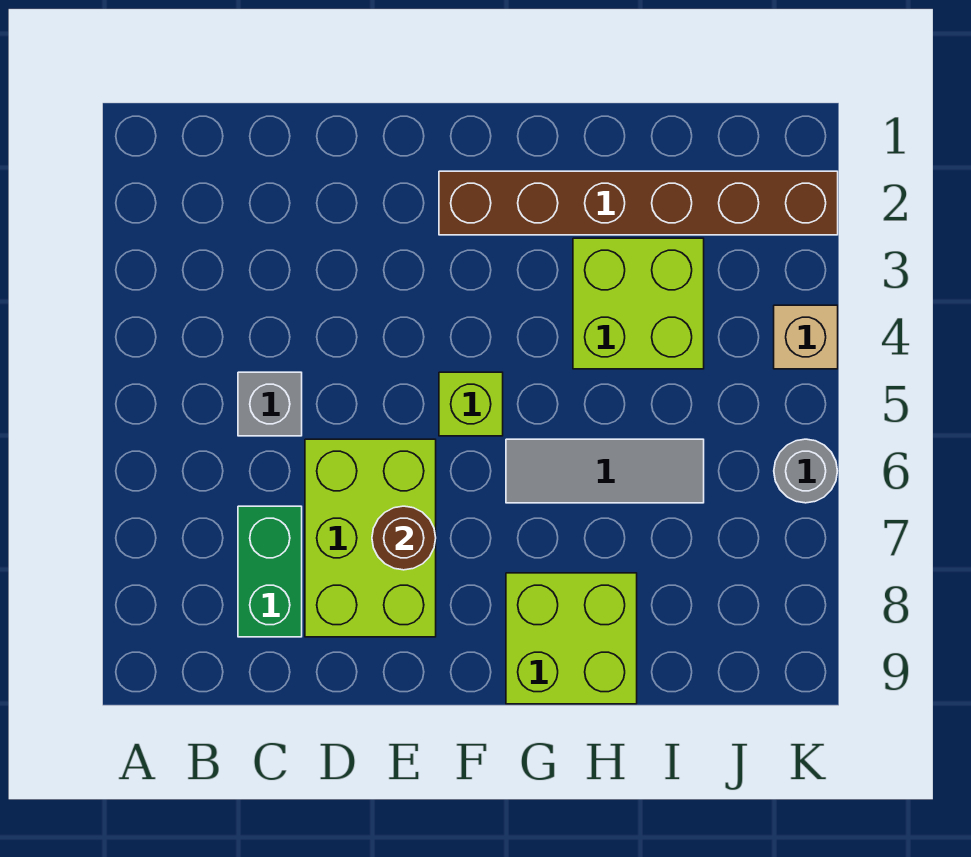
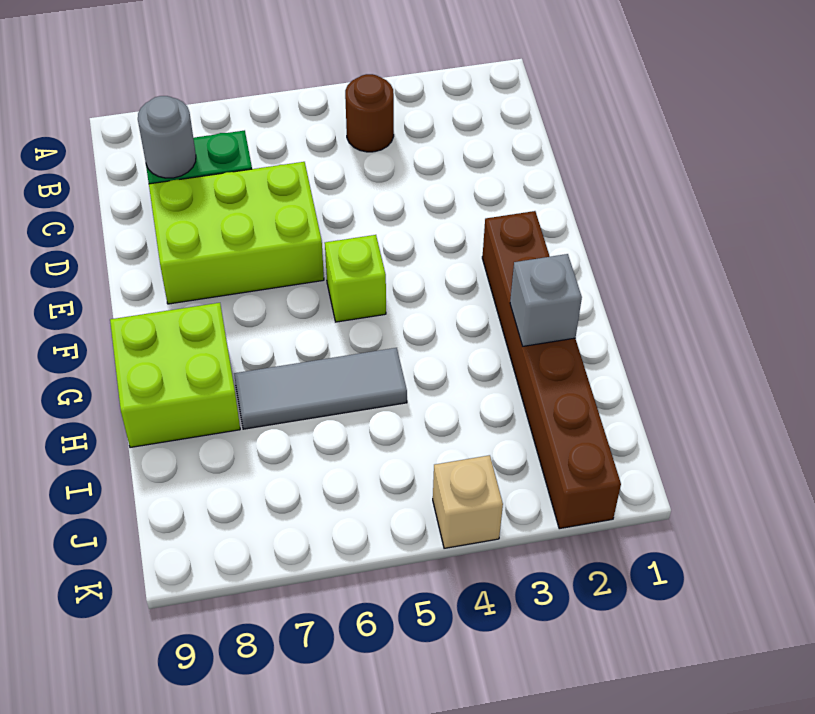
grey 1x1 brick [238,372,302,436] -> grey 1x1 brick moved to [510,254,582,346]
brown 1x1 round brick [372,506,436,570] -> brown 1x1 round brick moved to [345,74,394,152]
grey 1x3 tile [506,439,704,503] -> grey 1x3 tile turned to [234,348,407,429]
lime 2x2 brick [573,238,704,369] -> none
grey 1x1 round brick [774,439,837,503] -> grey 1x1 round brick moved to [138,96,196,178]

